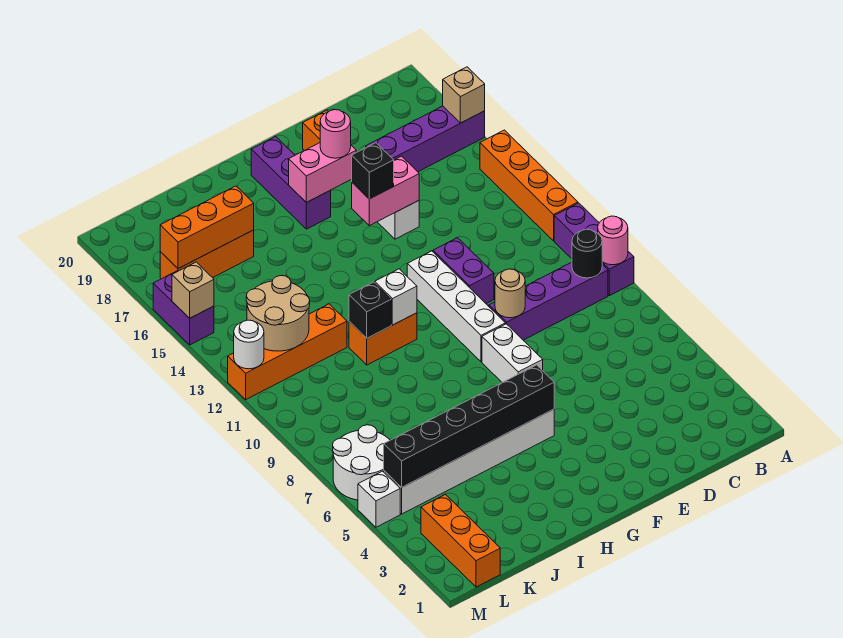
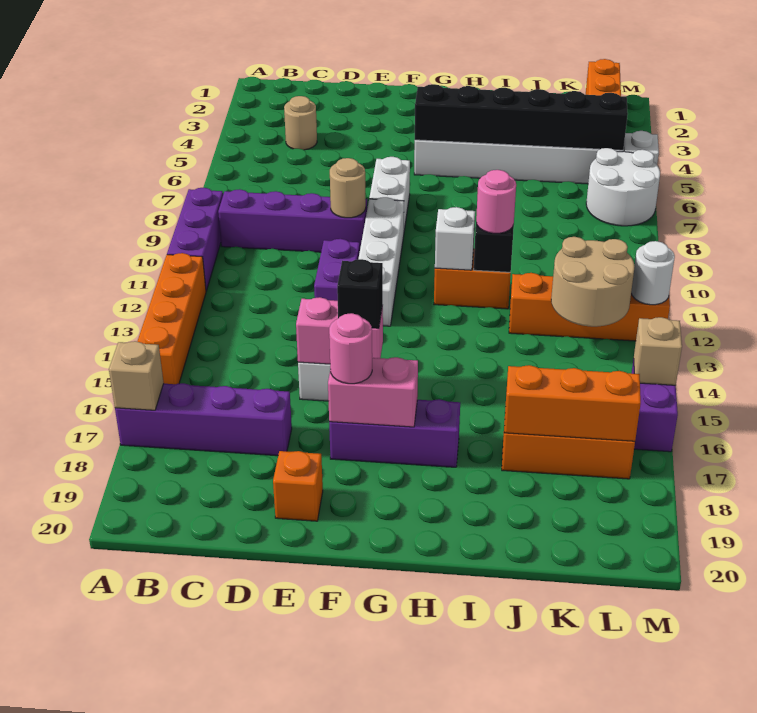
pink 1x1 round brick [598,216,628,265] -> pink 1x1 round brick moved to [476,170,516,233]
black 1x1 round brick [572,229,602,278] -> none
none -> tan 1x1 round brick [284,96,317,150]
purple 1x3 brick [251,137,331,229] -> purple 1x3 brick turned to [329,399,460,467]

